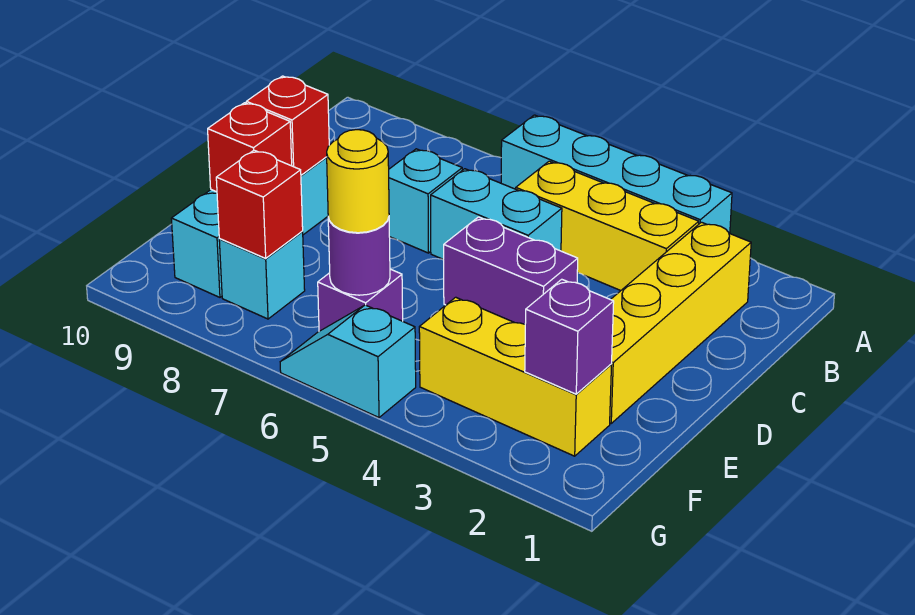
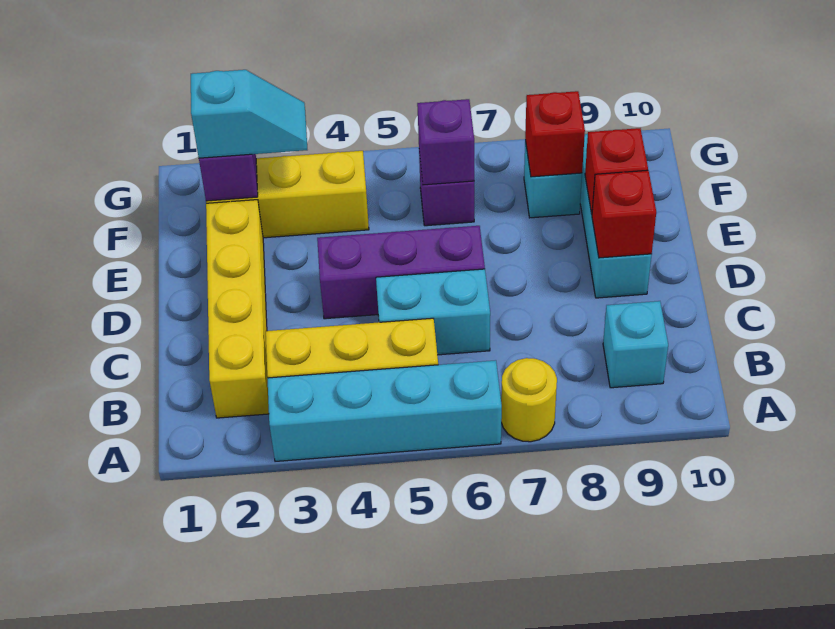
cyan 1x1 brick [389,149,462,253] -> cyan 1x1 brick moved to [603,301,668,388]
purple 1x2 brick [444,217,578,324] -> purple 1x3 brick [317,226,485,319]
purple 1x1 round brick [328,217,390,295] -> purple 1x1 brick [417,99,474,185]
yellow 1x1 round brick [327,130,389,233] -> yellow 1x1 round brick moved to [501,358,557,442]
cyan 1x2 slope [280,305,416,417] -> cyan 1x2 slope moved to [191,70,307,158]

